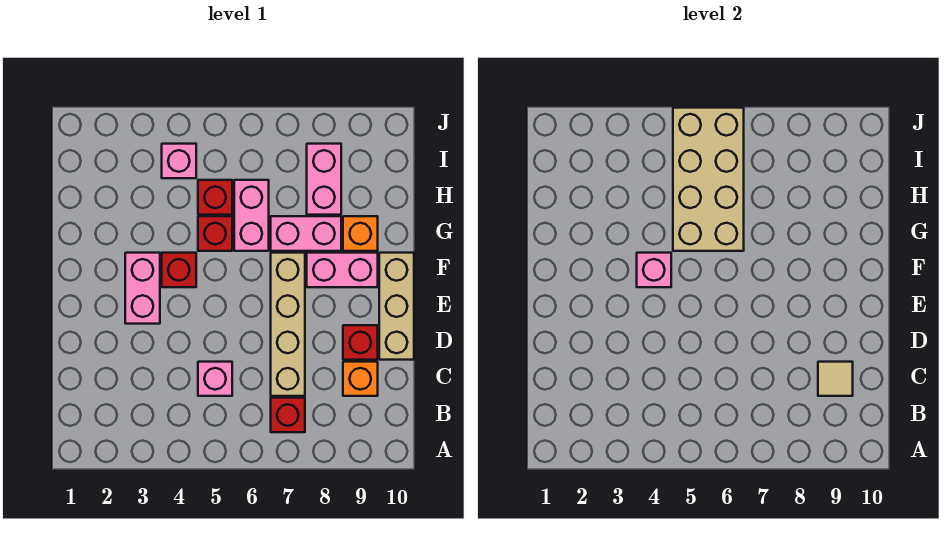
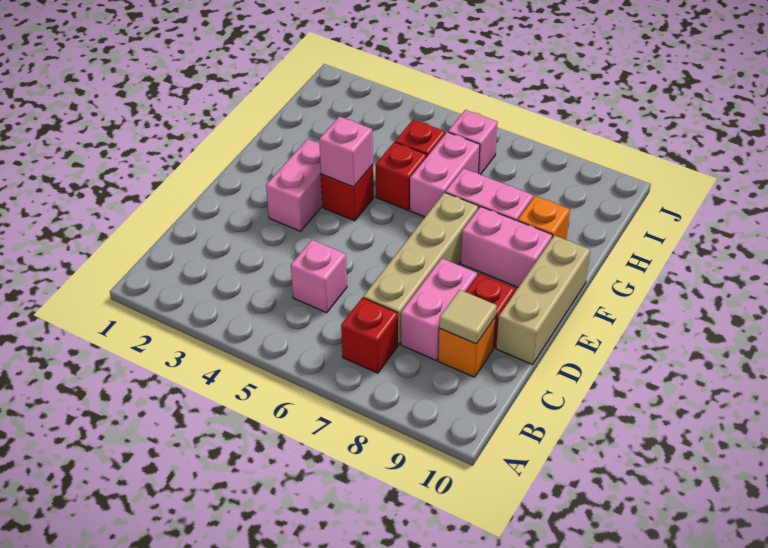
tan 2x4 brick [673,108,744,251] -> none
pink 1x2 brick [307,144,341,215] -> pink 1x2 brick moved to [401,258,477,361]
pink 1x1 brick [162,144,196,178] -> pink 1x1 brick moved to [448,110,498,175]

